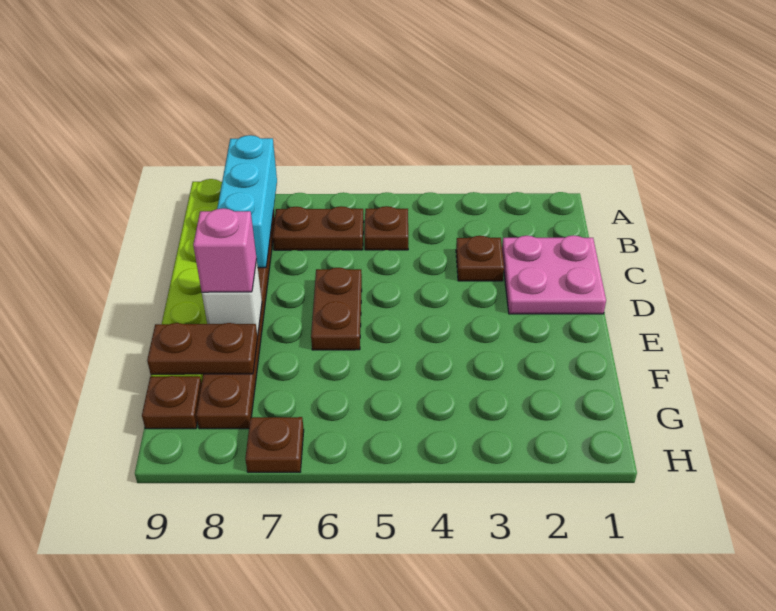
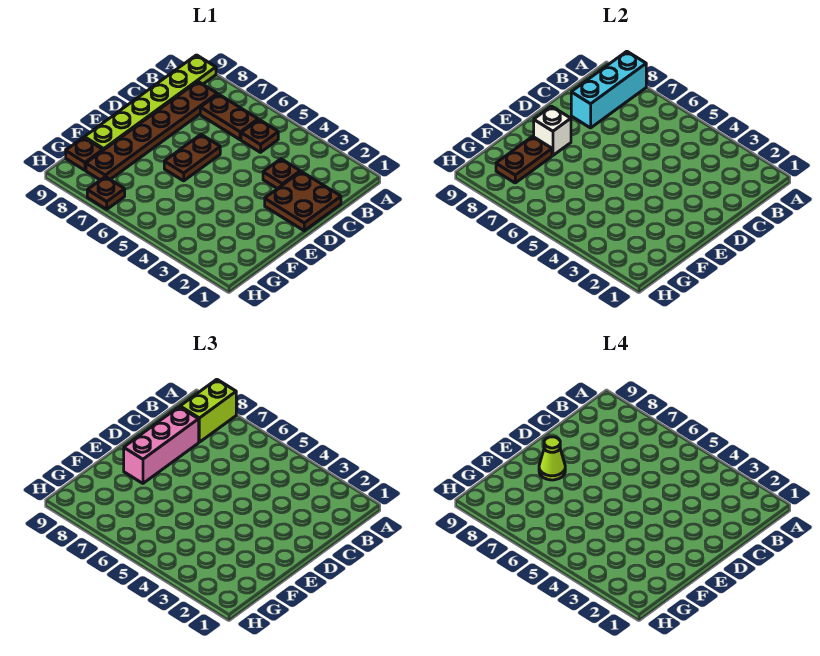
none -> lime 1x2 brick [180,379,236,442]
pink 2x2 plate [502,235,606,314] -> brown 2x2 plate [265,172,341,231]
pink 1x1 brick [193,208,257,292] -> pink 1x3 brick [124,407,199,483]
none -> lime 1x1 cone [539,437,565,480]
brown 1x2 plate [147,323,258,374] -> brown 1x2 plate turned to [496,136,552,183]

